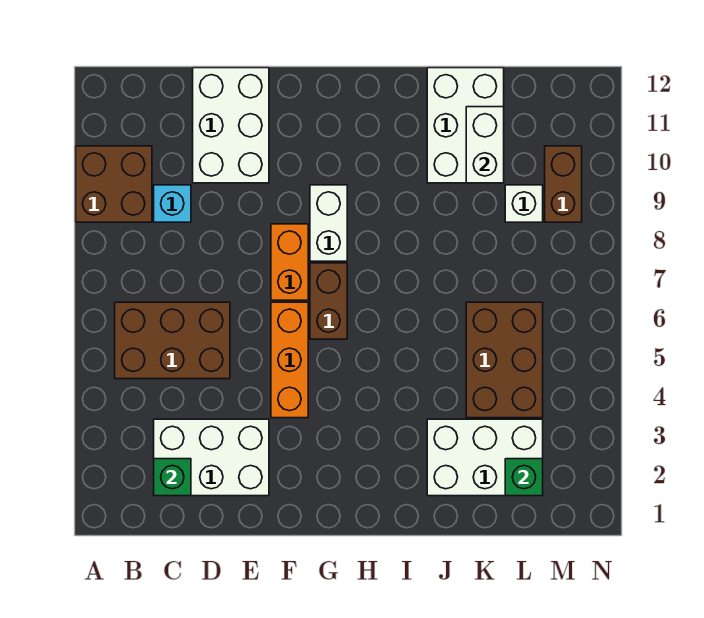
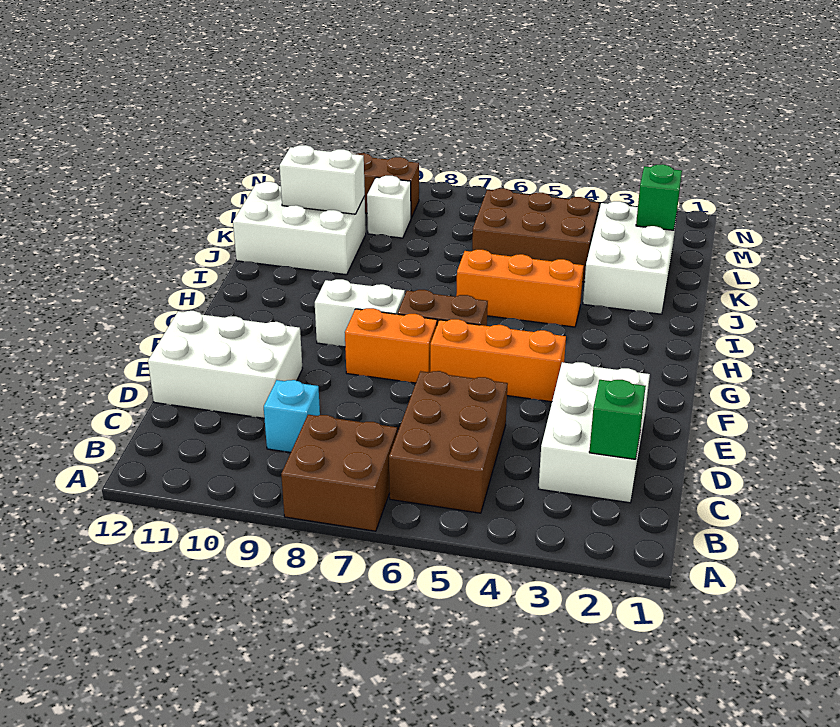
brown 2x2 brick [76,146,152,222] -> brown 2x2 brick moved to [281,415,397,531]
none -> orange 1x3 brick [456,250,584,327]

